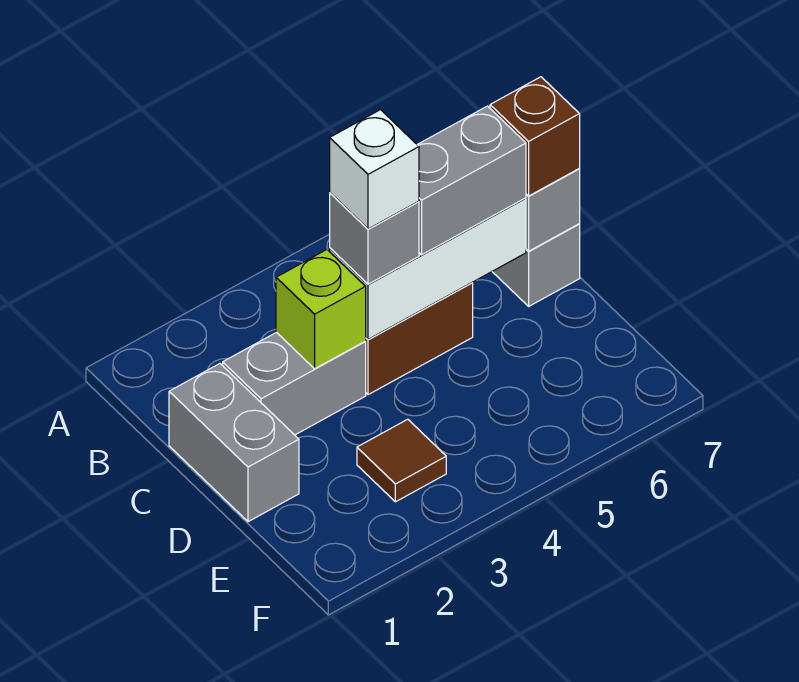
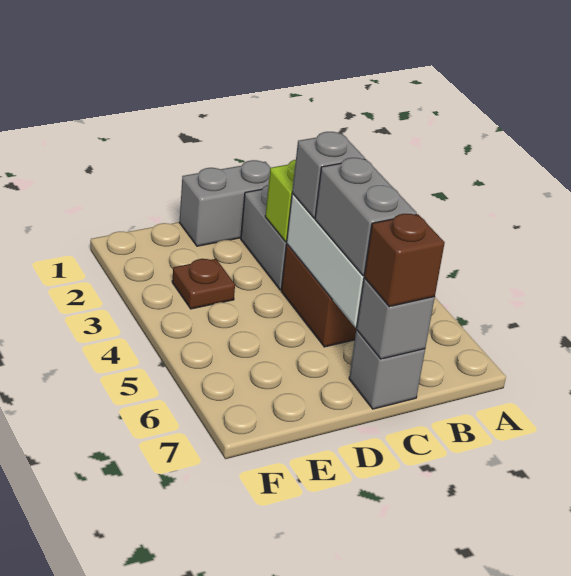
white 1x1 brick [330,110,419,229] -> none
brown 1x1 tile [357,419,446,502] -> brown 1x1 plate [172,259,235,309]

